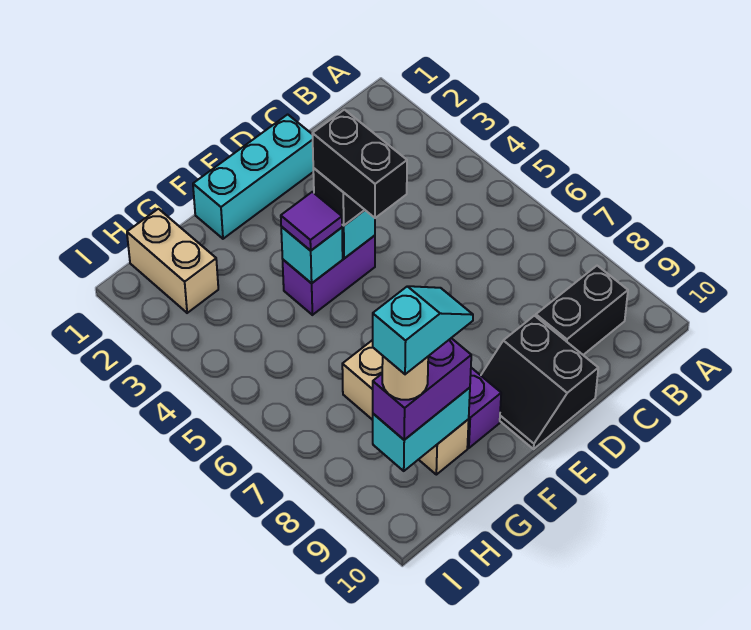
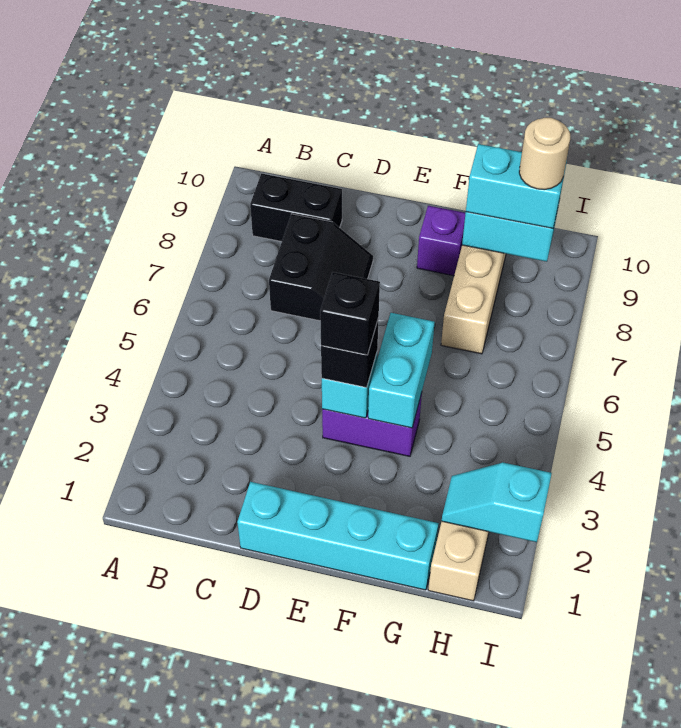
cyan 1x3 brick [193,114,313,239] -> cyan 1x4 brick [237,482,439,590]
black 2x2 slope [481,316,598,449] -> black 2x2 slope moved to [269,214,373,321]
black 1x2 brick [312,110,407,218] -> black 1x1 brick [320,272,380,355]
cyan 1x1 brick [281,227,343,283] -> cyan 1x2 brick [368,313,435,428]
purple 1x1 tile [281,192,342,251] -> none
purple 1x2 brick [373,338,471,440] -> cyan 1x2 brick [466,144,567,228]
cyan 1x2 slope [373,286,473,374] -> cyan 1x2 slope moved to [442,463,552,542]

